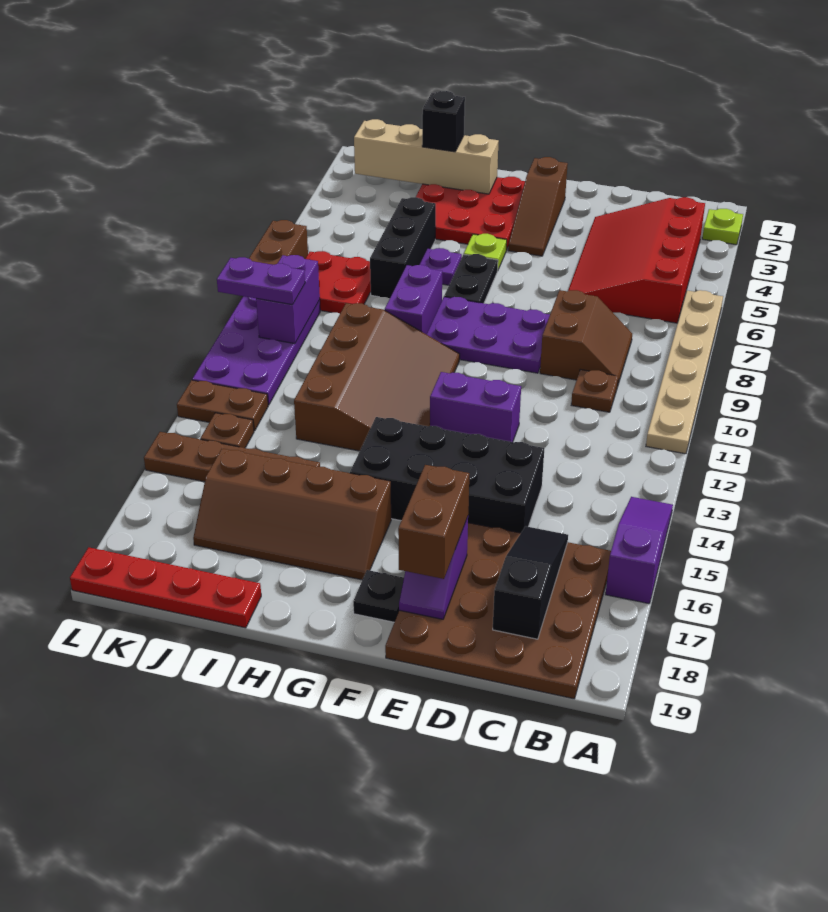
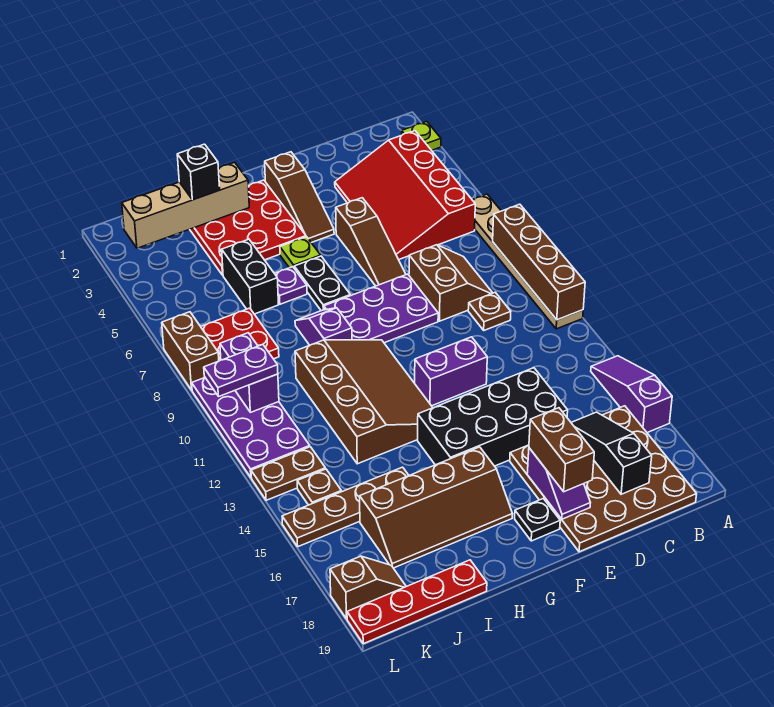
none -> brown 1x4 brick [493,204,585,320]
none -> brown 1x3 slope [336,198,406,286]
purple 1x2 brick [385,265,442,334] -> purple 1x2 slope [295,308,352,345]
black 1x3 brick [370,197,436,298] -> black 1x2 brick [222,239,278,314]
none -> brown 1x2 slope [330,556,406,619]

